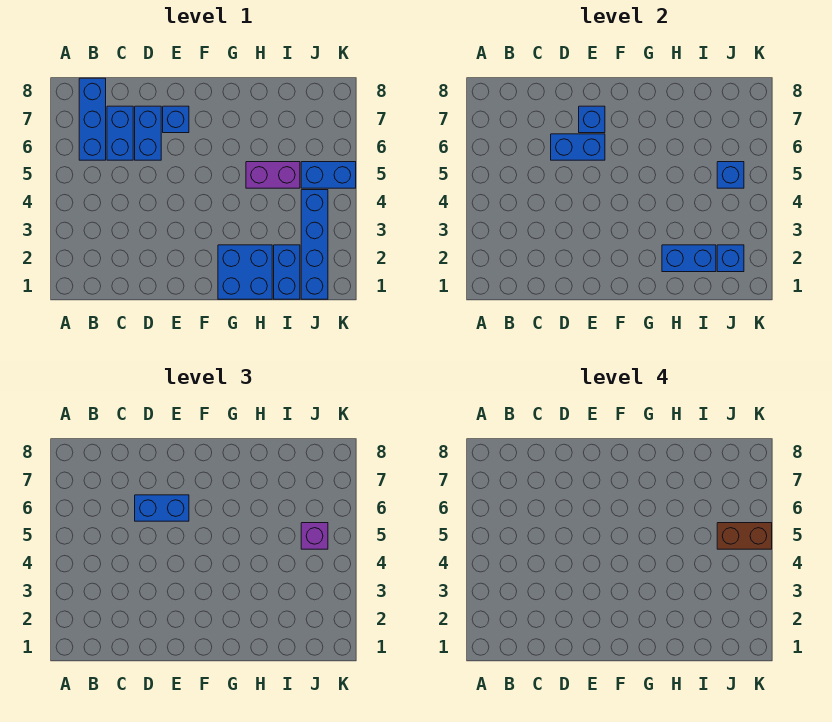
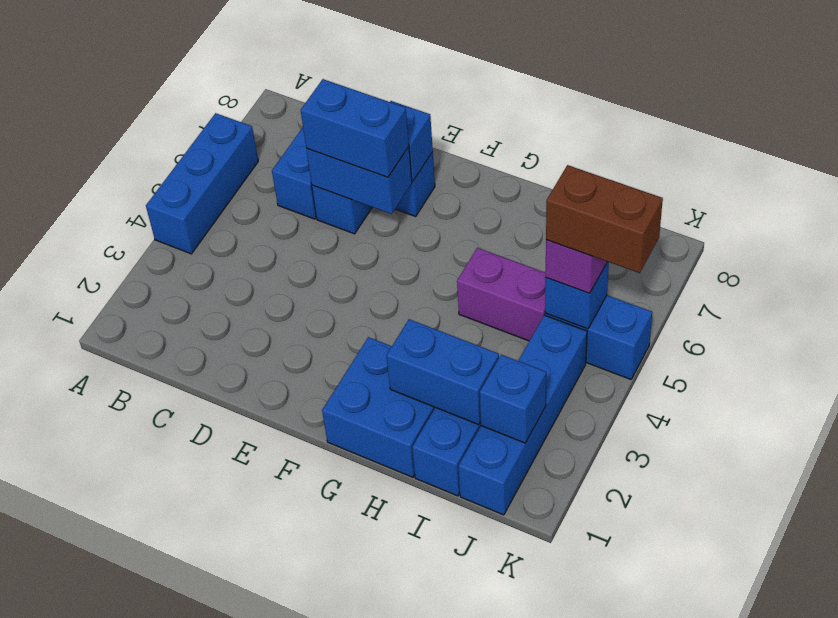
blue 1x3 brick [79,78,106,160] -> blue 1x3 brick moved to [146,113,258,254]

